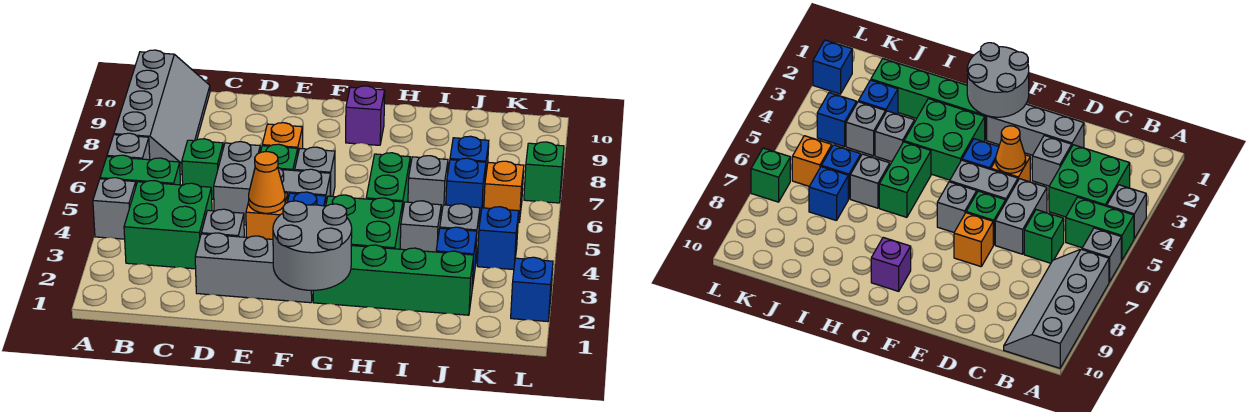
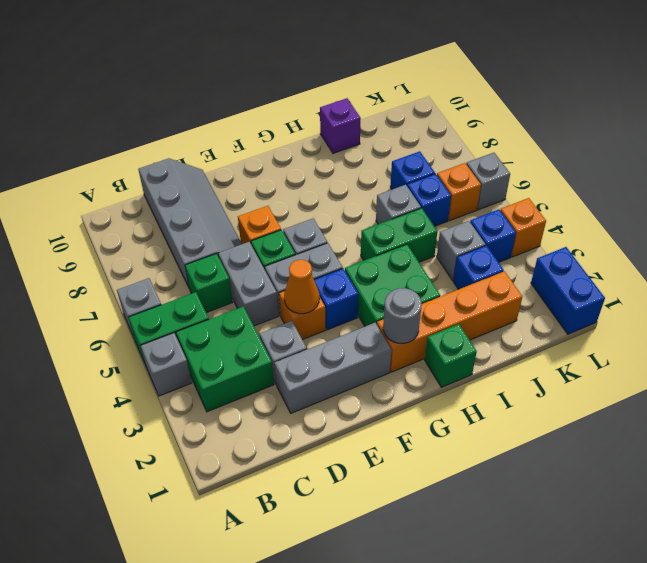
grey 2x4 slope [114,50,210,174] -> grey 2x4 slope moved to [138,158,242,287]
grey 2x2 round brick [273,201,352,290] -> grey 1x1 round brick [383,288,422,343]
green 1x4 brick [313,245,474,315] -> orange 1x4 brick [377,271,522,372]
purple 1x1 brick [346,86,385,145] -> purple 1x1 brick moved to [320,98,361,153]
green 1x2 brick [366,153,410,214] -> green 1x2 brick turned to [361,208,437,262]
grey 1x1 brick [400,201,441,252] -> grey 1x1 brick moved to [466,153,510,210]
blue 1x1 brick [511,257,553,322] -> blue 1x2 brick [531,247,605,334]
none -> orange 1x1 brick [500,198,546,257]
green 1x1 brick [524,142,564,203] -> green 1x1 brick moved to [425,324,477,387]

